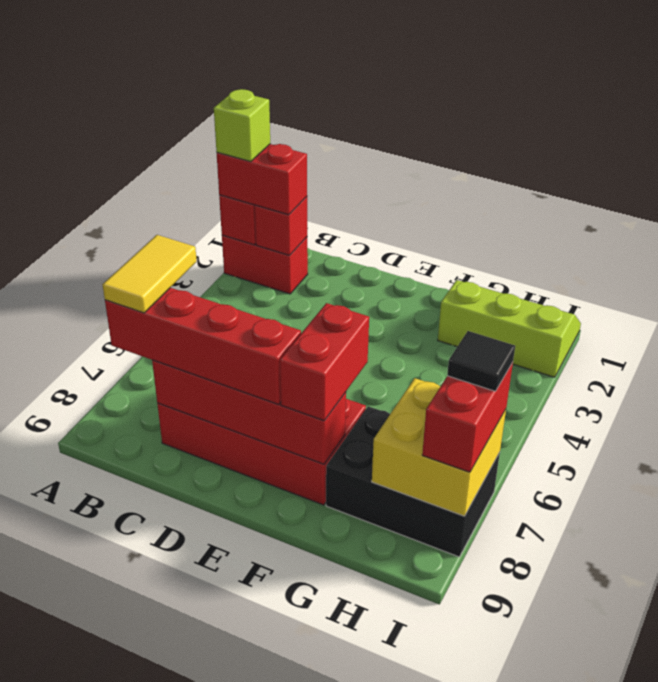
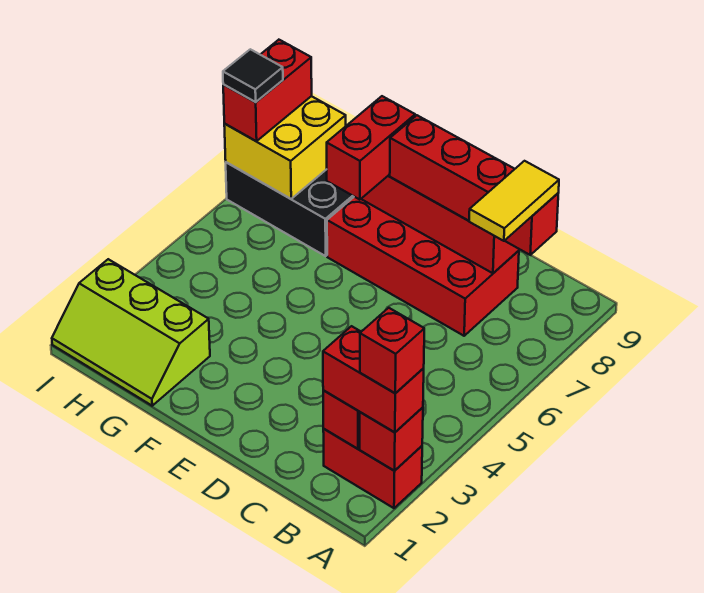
lime 1x1 brick [214,89,270,162] -> red 1x1 brick [360,308,424,393]

